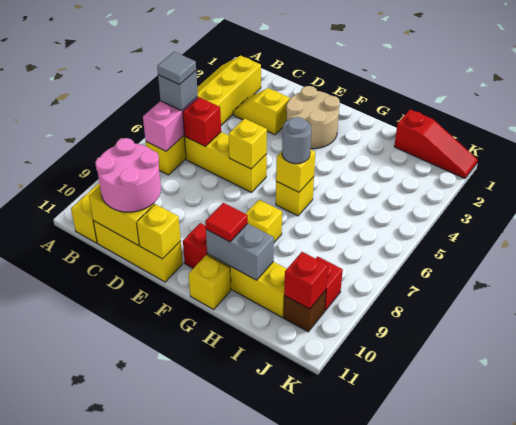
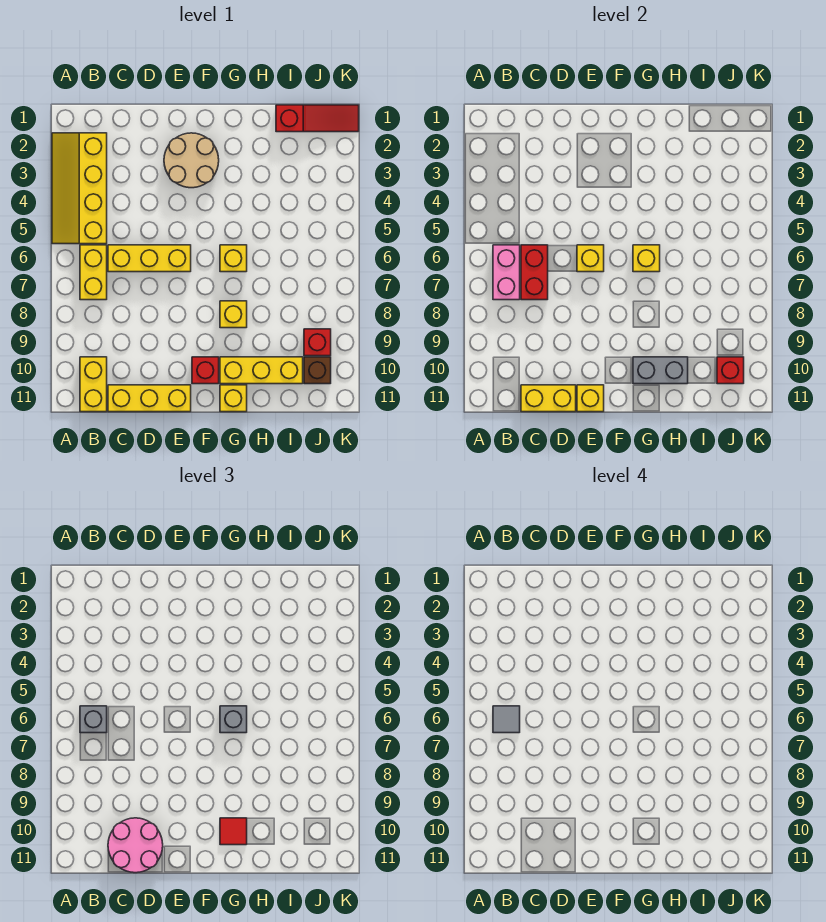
yellow 1x2 slope [233,88,290,135] -> none
red 1x1 brick [183,97,221,147] -> red 1x2 brick [521,245,548,300]
grey 1x1 round brick [282,117,311,164] -> grey 1x1 brick [220,706,247,733]

